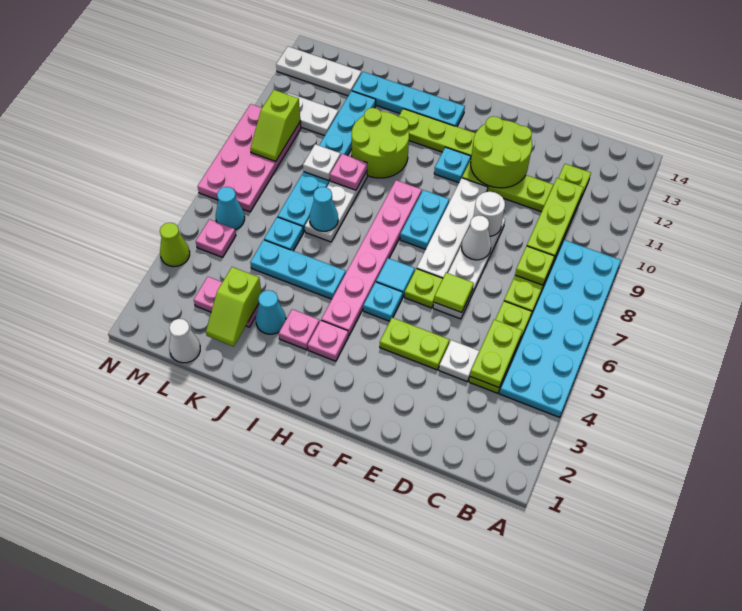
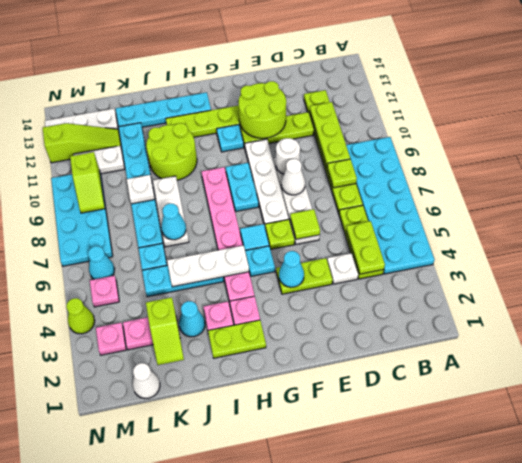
none -> cyan 1x1 cone [279,251,304,287]
none -> lime 1x2 plate [208,320,266,358]
none -> white 1x3 plate [167,245,249,287]
pink 1x1 plate [330,154,367,190] -> pink 1x1 plate moved to [96,323,126,355]
none -> lime 1x3 slope [43,123,121,163]
pink 2x4 plate [198,104,301,212] -> cyan 2x4 plate [51,174,113,266]

